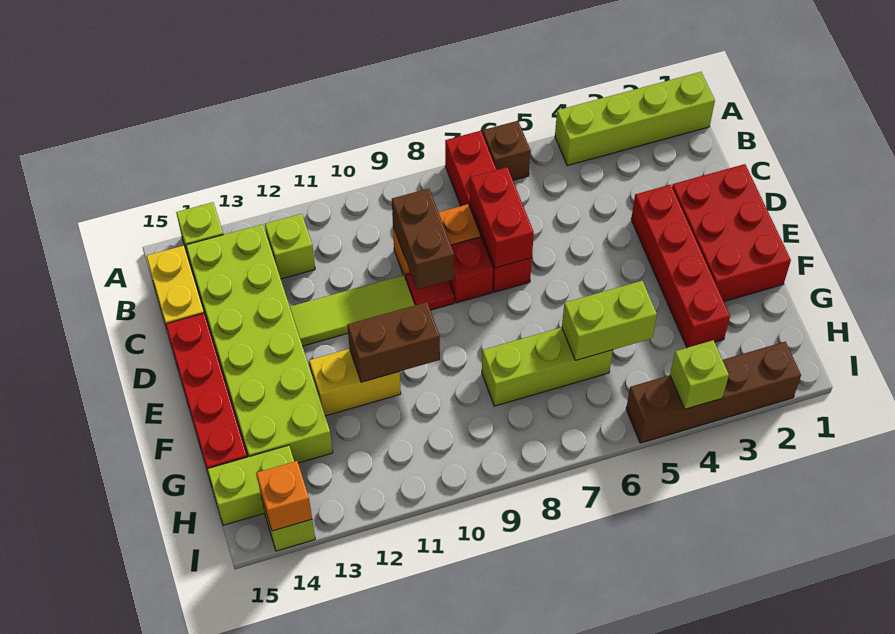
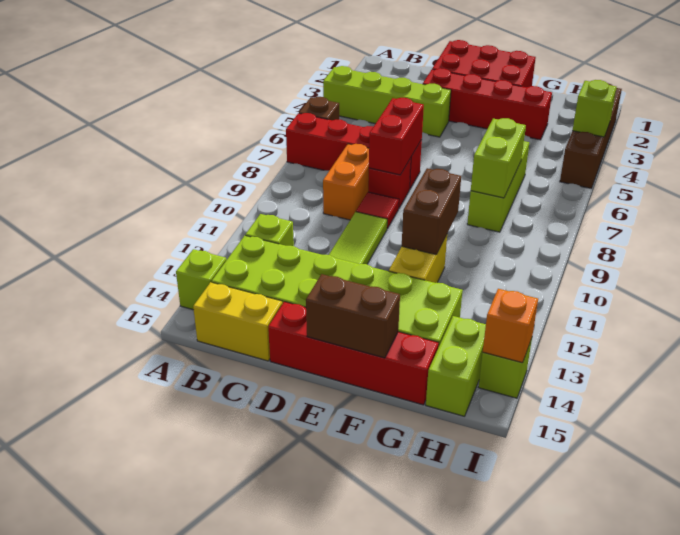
lime 1x4 brick [555,72,715,166] -> lime 1x4 brick turned to [323,66,451,137]
red 1x2 brick [470,167,534,268] -> red 1x2 brick turned to [369,98,424,175]
brown 1x2 brick [392,188,454,290] -> brown 1x2 brick moved to [306,274,400,358]
lime 1x2 brick [562,281,657,360] -> lime 1x2 brick moved to [471,118,526,198]

